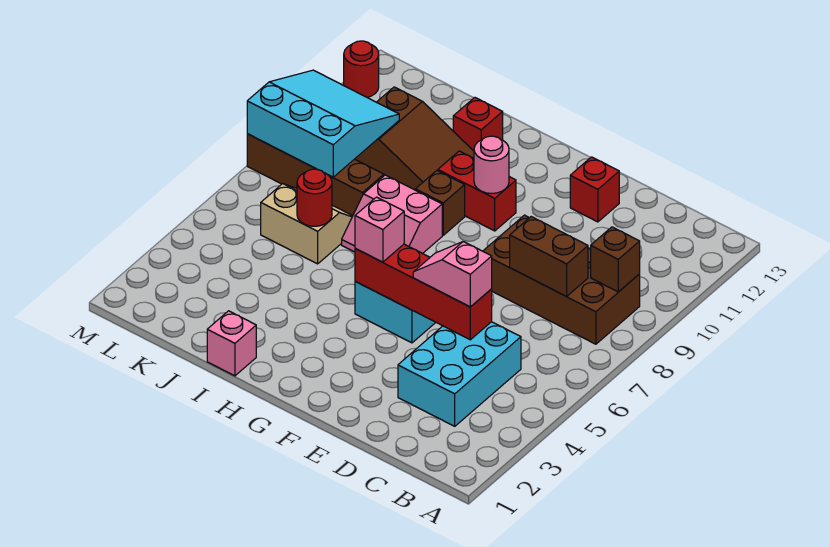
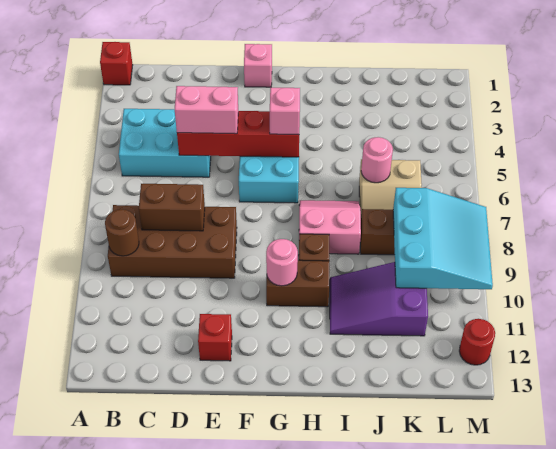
brown 1x1 brick [591,227,640,292] -> brown 1x1 round brick [105,209,139,256]
cyan 2x3 brick [398,322,521,426] -> cyan 2x3 brick turned to [119,109,211,177]
pink 1x2 slope [413,241,492,307] -> pink 1x2 brick [175,86,238,134]
red 1x2 brick [438,151,516,231] -> brown 1x2 brick [266,260,329,307]
pink 1x1 brick [207,311,256,376] -> pink 1x1 brick moved to [244,44,272,87]
brown 2x3 slope [355,87,474,190] -> purple 2x3 slope [330,262,428,336]
red 1x1 brick [453,98,503,151] -> red 1x1 brick moved to [100,42,133,85]
red 1x1 round brick [297,169,332,226] -> pink 1x1 round brick [361,137,393,183]
cyan 3x3 slope [247,70,399,177] -> cyan 3x3 slope turned to [393,188,493,289]

